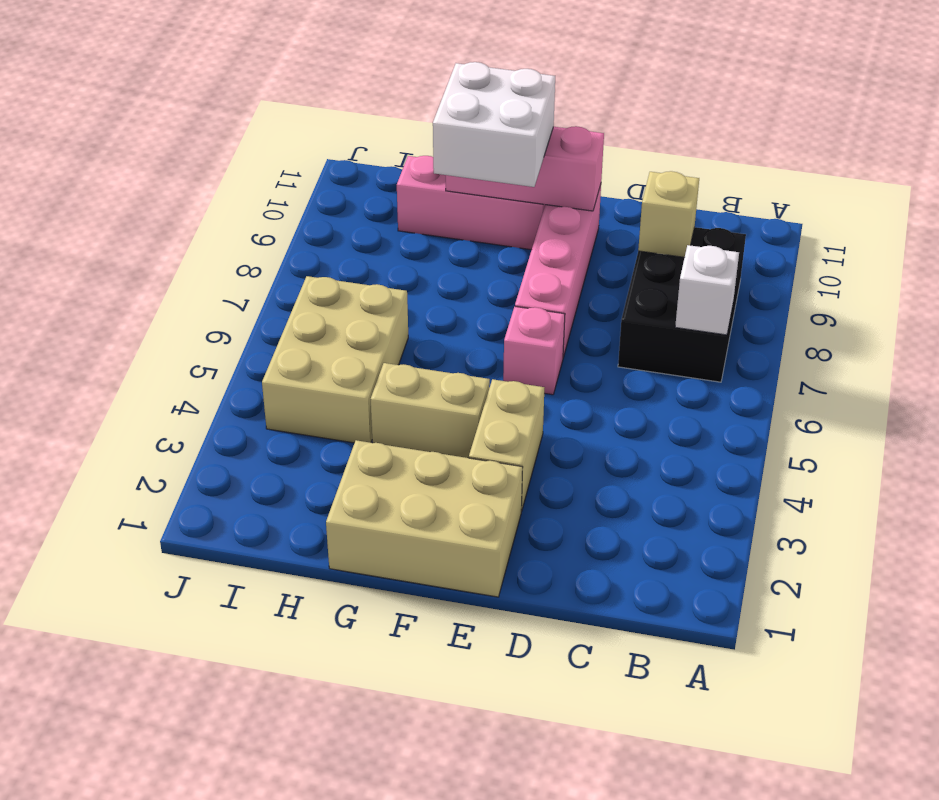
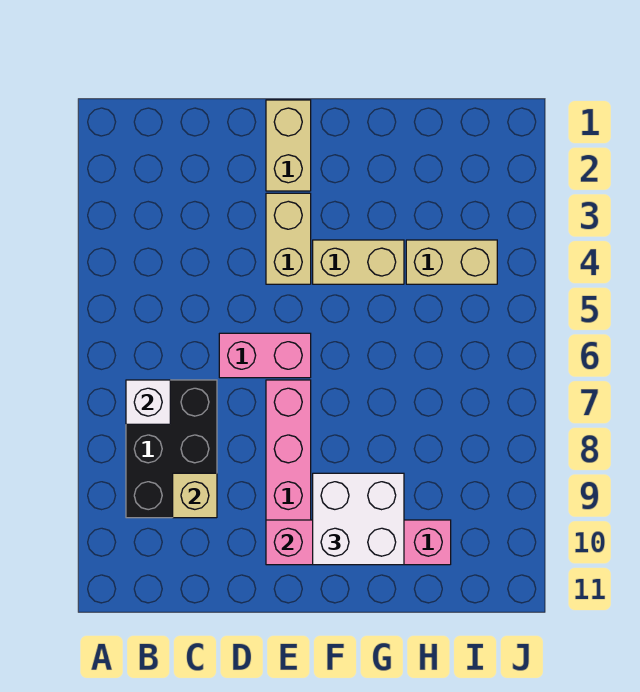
tan 2x3 brick [326,440,523,597] -> tan 1x2 brick [266,100,311,191]
pink 1x1 brick [503,307,565,395] -> pink 1x2 brick [219,333,311,378]
tan 2x3 brick [262,276,408,443] -> tan 1x2 brick [406,240,497,284]

